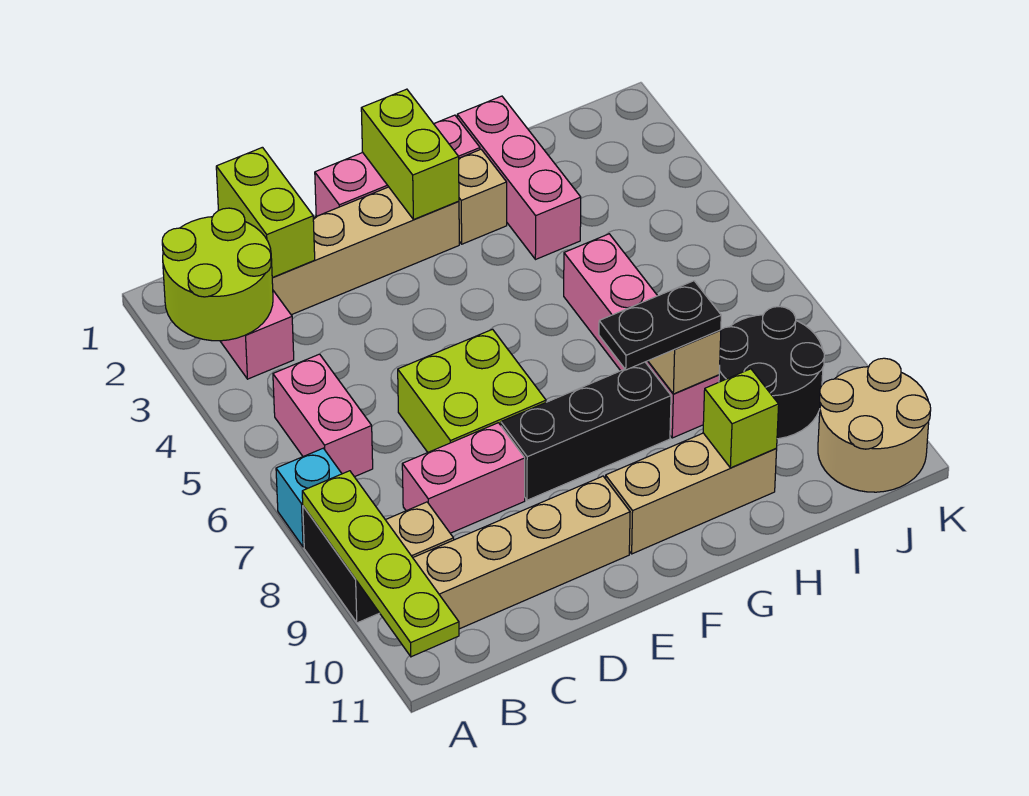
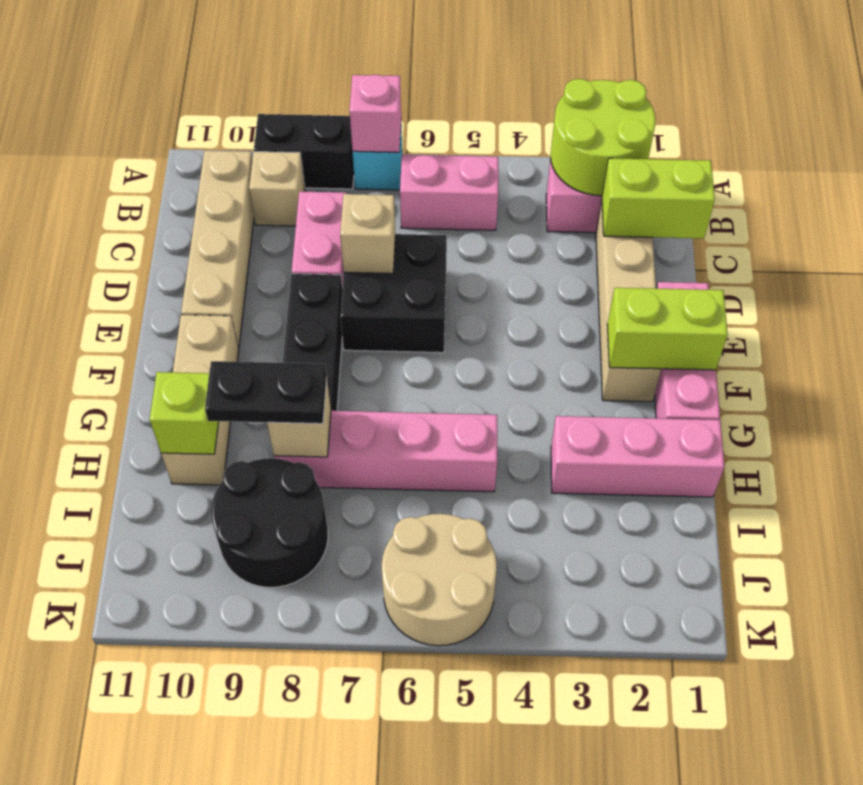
none -> pink 1x1 brick [350,75,401,152]
lime 1x4 plate [302,471,459,657] -> none
lime 2x2 brick [398,329,546,452] -> black 2x2 brick [341,234,447,353]
tan 1x1 brick [459,149,507,244] -> tan 1x1 brick moved to [340,194,395,274]
black 1x2 plate [599,281,721,370] -> black 1x2 plate turned to [205,361,327,424]
tan 2x2 round brick [818,358,931,492] -> tan 2x2 round brick moved to [382,514,497,646]

